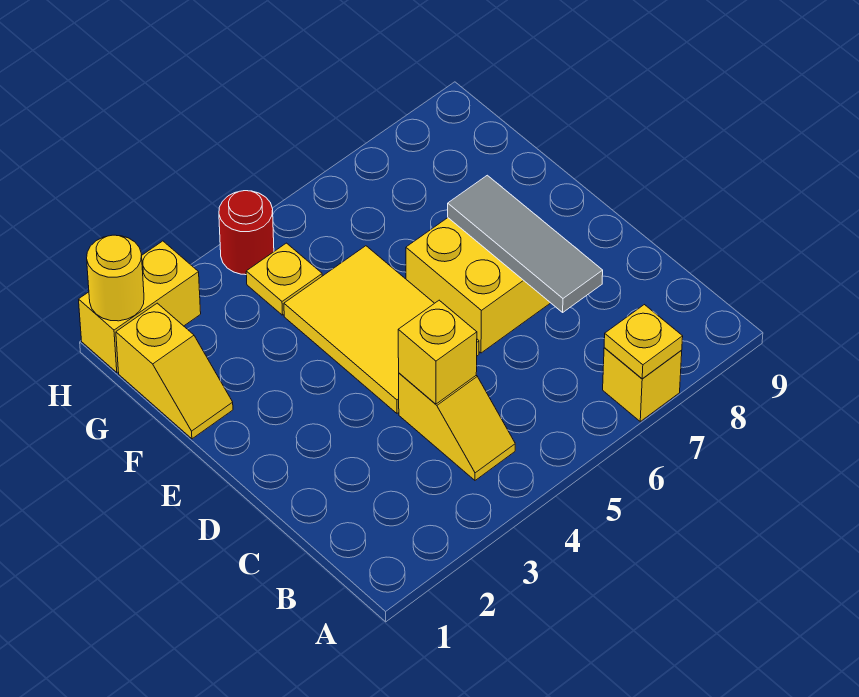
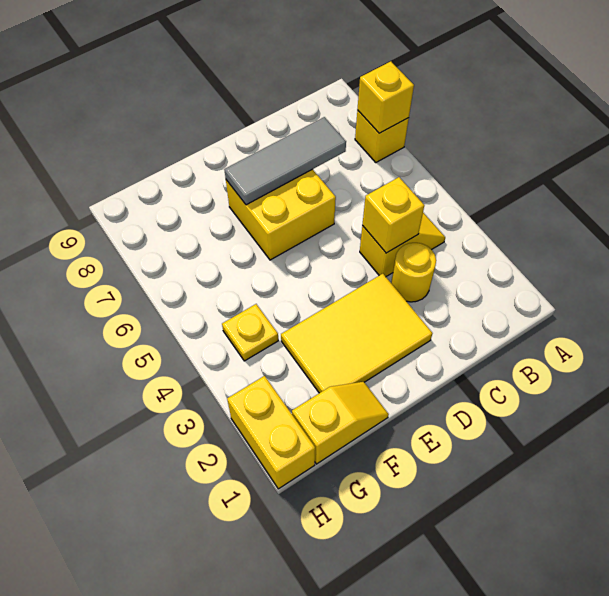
yellow 1x1 plate [604,305,683,379] -> yellow 1x1 brick [357,61,414,133]
yellow 2x3 tile [284,246,479,413] -> yellow 2x3 tile moved to [281,274,432,393]
yellow 1x1 round brick [87,235,144,321] -> yellow 1x1 round brick moved to [391,243,436,302]
red 1x1 round brick [219,191,274,275] -> none

